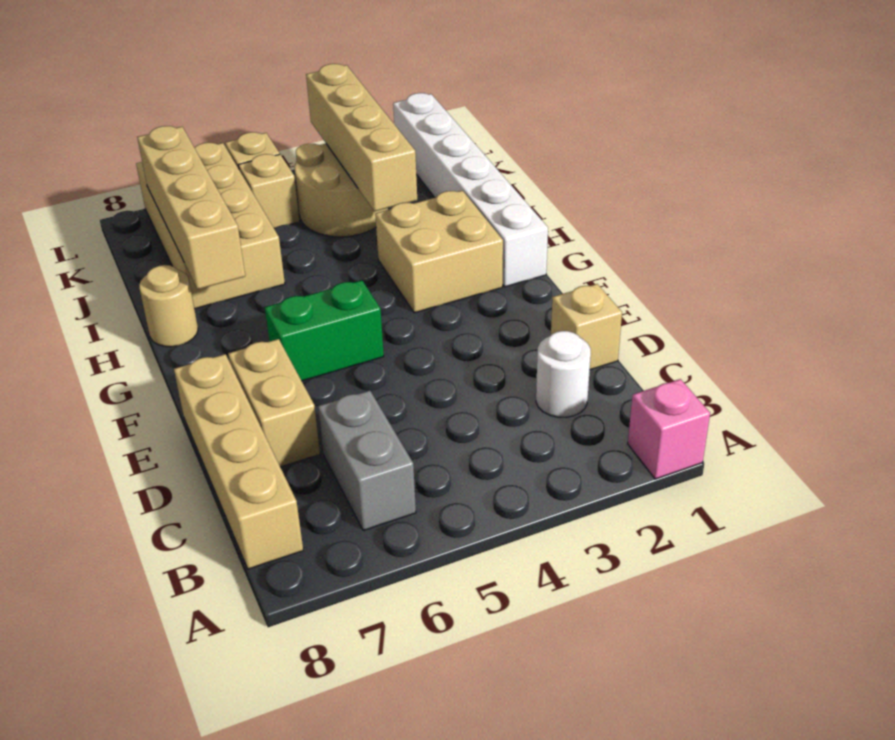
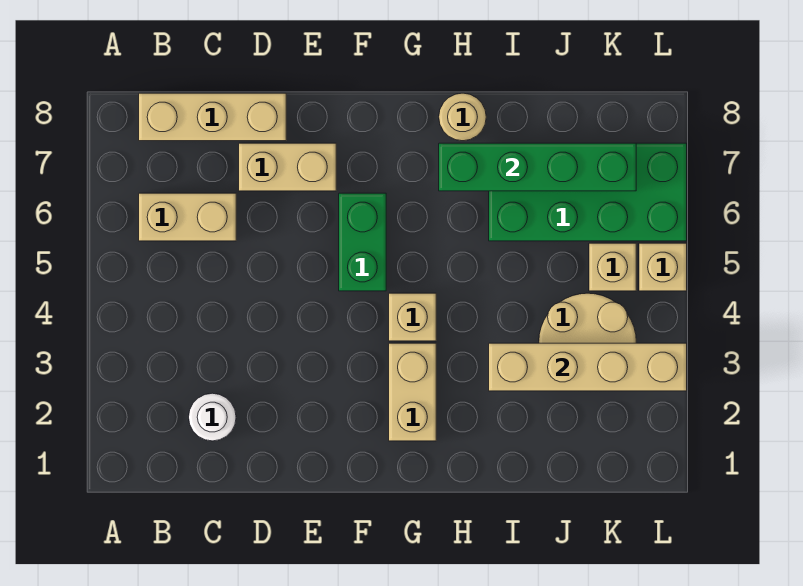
pink 1x1 brick [628,379,710,479] -> none
grey 1x2 brick [318,390,416,531] -> tan 1x2 brick [139,193,236,241]
tan 1x4 brick [174,354,303,569] -> tan 1x3 brick [139,93,286,141]
tan 1x1 brick [551,284,622,370] -> tan 1x1 brick moved to [389,293,436,341]
white 1x6 brick [393,93,548,287] -> none
tan 2x2 brick [375,191,503,313] -> tan 1x2 brick [389,343,436,441]
tan 1x4 brick [137,126,245,289] -> green 1x4 brick [439,143,636,191]
tan 2x4 brick [136,143,285,309] -> green 2x4 brick [489,143,687,241]

